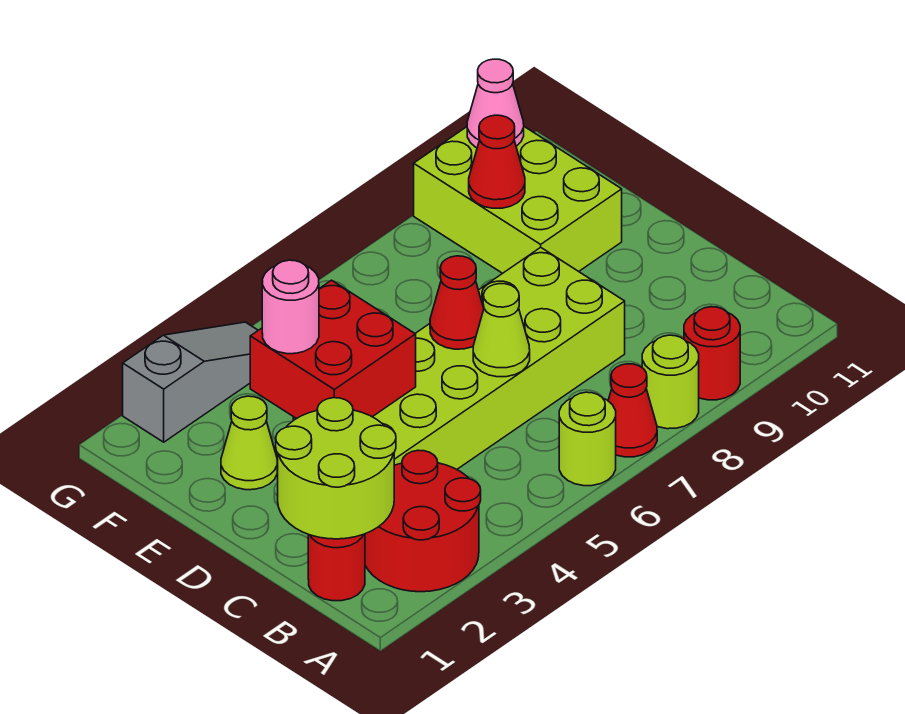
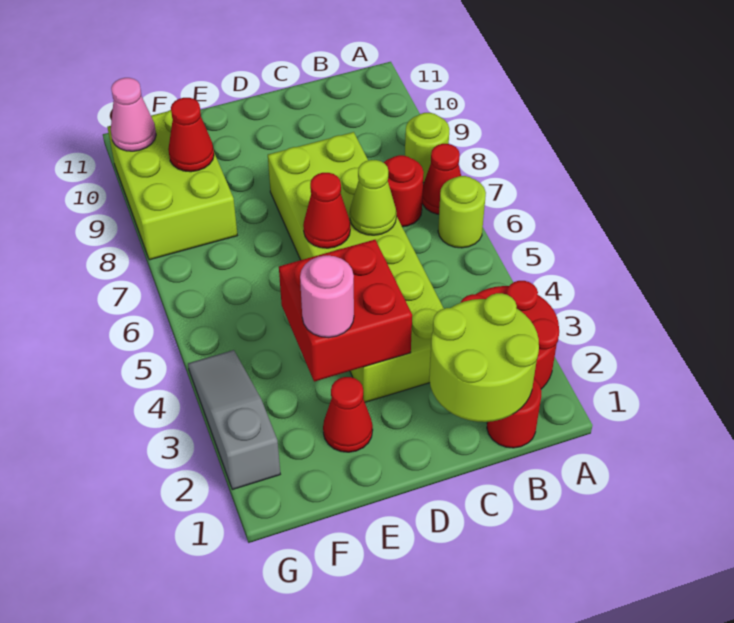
red 1x1 round brick [684,307,740,400] -> red 1x1 round brick moved to [384,155,424,227]
lime 1x1 cone [221,396,277,490] -> red 1x1 cone [323,377,373,452]
lime 2x3 brick [414,127,622,273] -> lime 2x3 brick turned to [107,110,237,260]

